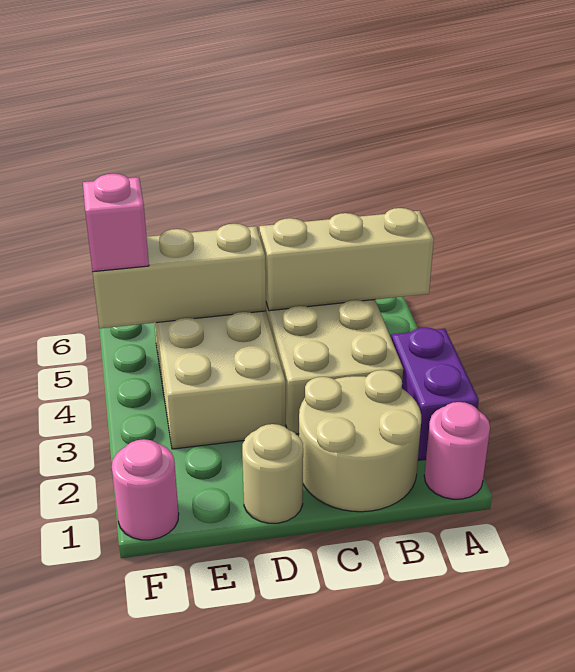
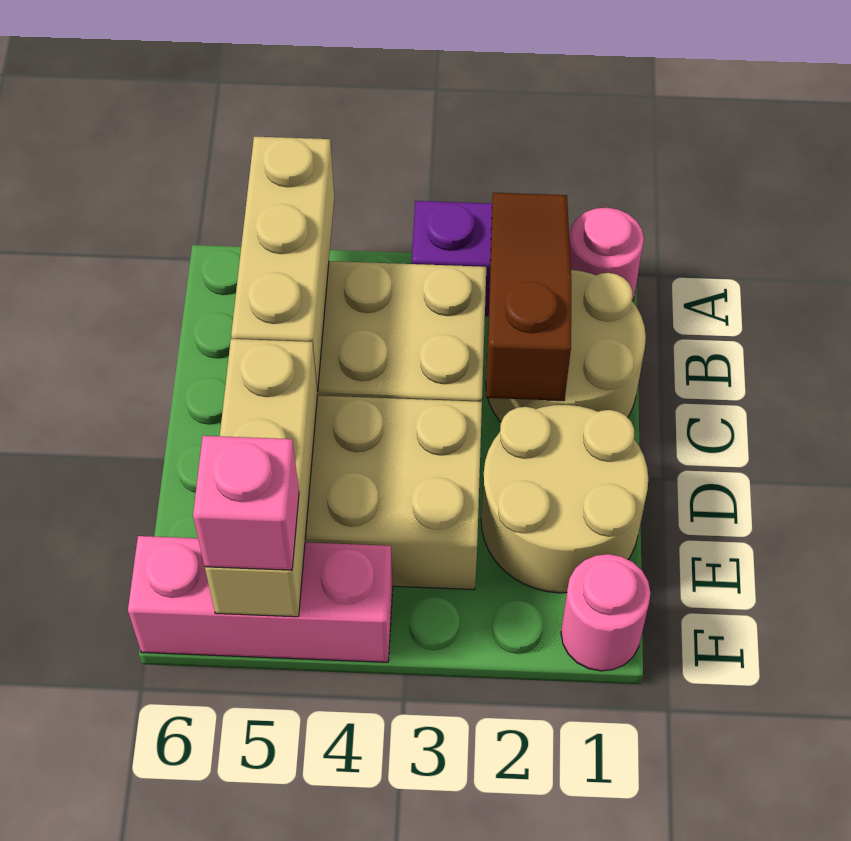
none -> brown 1x3 slope [486,193,571,401]
tan 1x1 round brick [242,424,303,523] -> tan 2x2 round brick [481,405,648,593]
none -> pink 1x3 brick [128,536,393,662]

